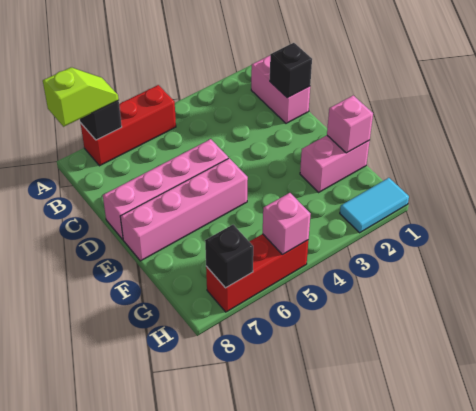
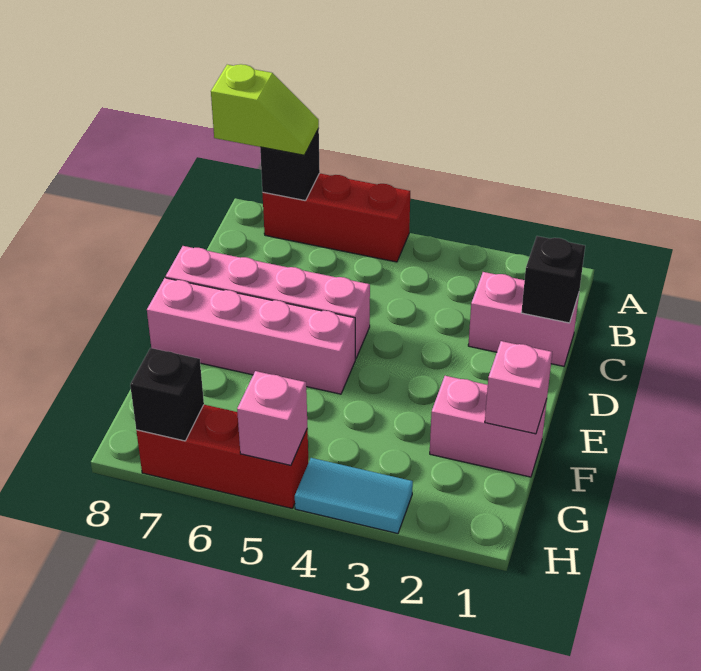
pink 1x2 brick [251,56,310,123] -> pink 1x2 brick turned to [468,272,579,366]
cyan 1x2 tile [340,178,409,233] -> cyan 1x2 tile moved to [295,458,413,534]

